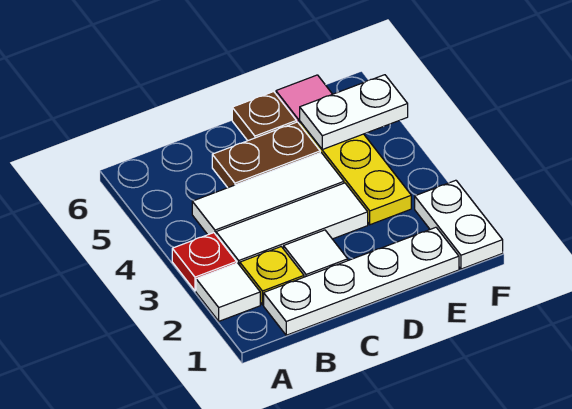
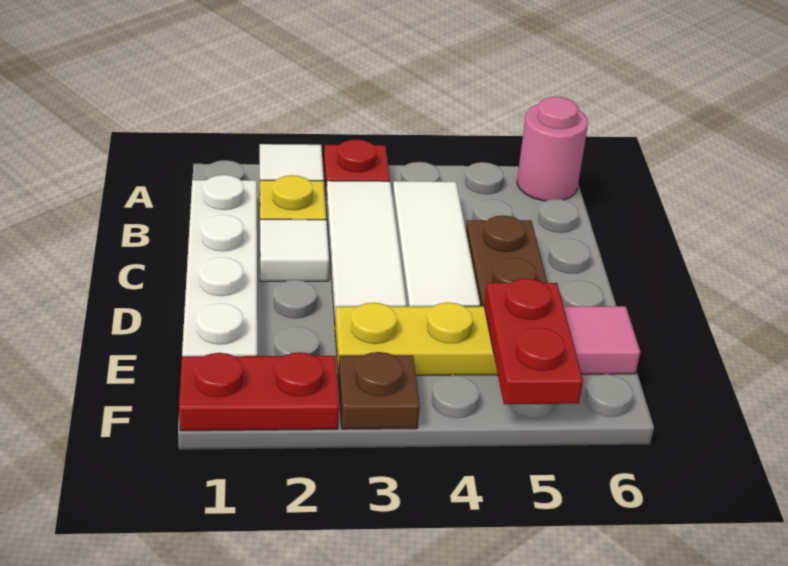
none -> pink 1x1 round brick [517,97,588,201]
brown 1x1 plate [232,92,296,141] -> brown 1x1 plate moved to [338,352,420,429]
white 1x2 plate [300,75,408,149] -> red 1x2 plate [484,279,583,404]
white 1x2 plate [415,180,503,269] -> red 1x2 plate [179,352,339,431]

